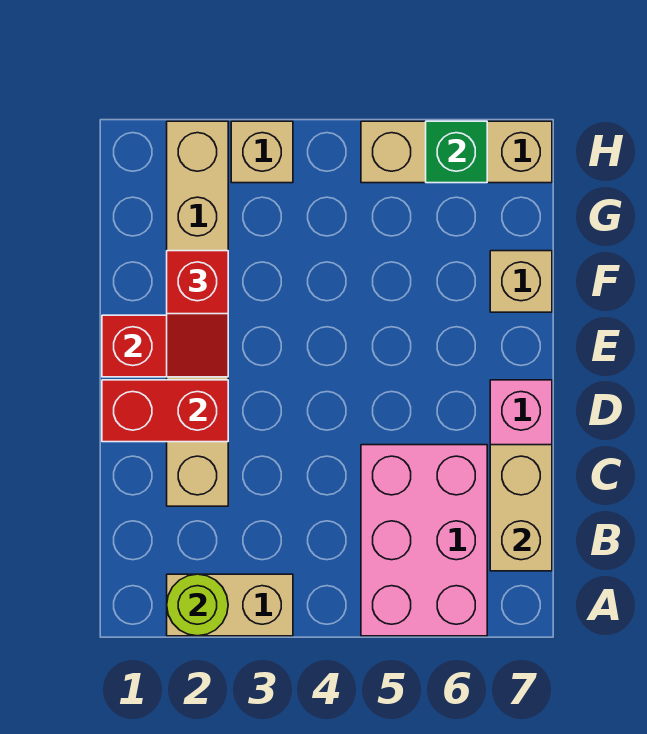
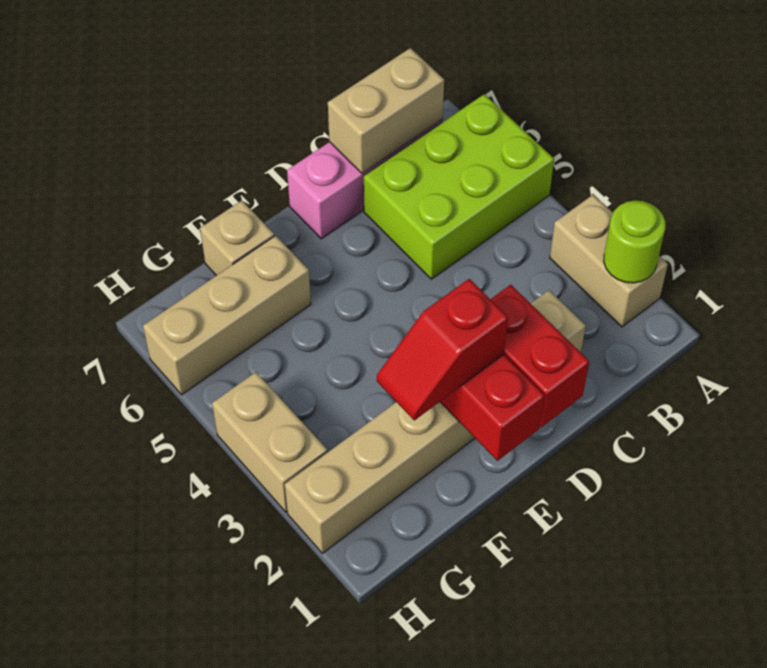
pink 2x3 brick [361,445,487,636] -> lime 2x3 brick [364,94,554,279]
red 1x2 slope [167,251,228,377] -> red 1x2 slope turned to [377,279,508,420]
tan 1x1 brick [231,121,293,183] -> tan 1x2 brick [212,372,327,512]
tan 1x3 brick [361,121,552,183] -> tan 1x3 brick turned to [143,236,311,395]
green 1x1 brick [426,121,487,183] -> none

